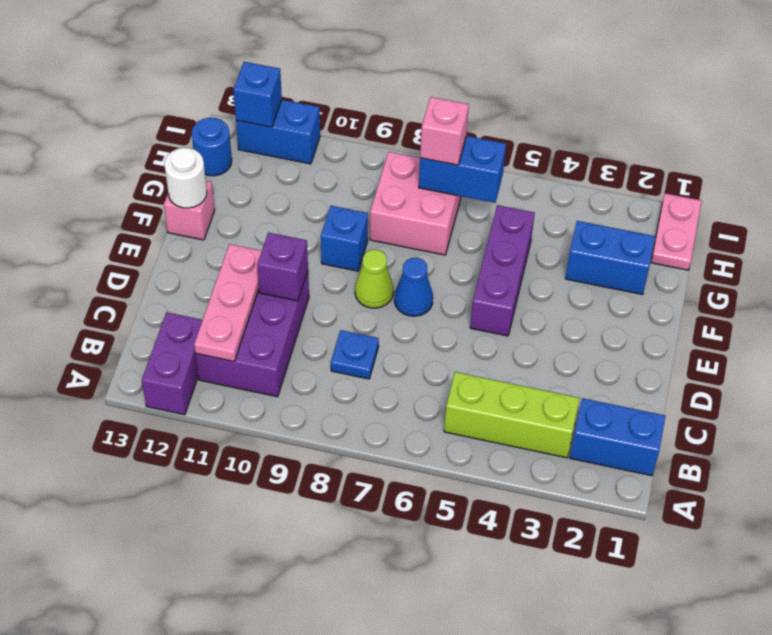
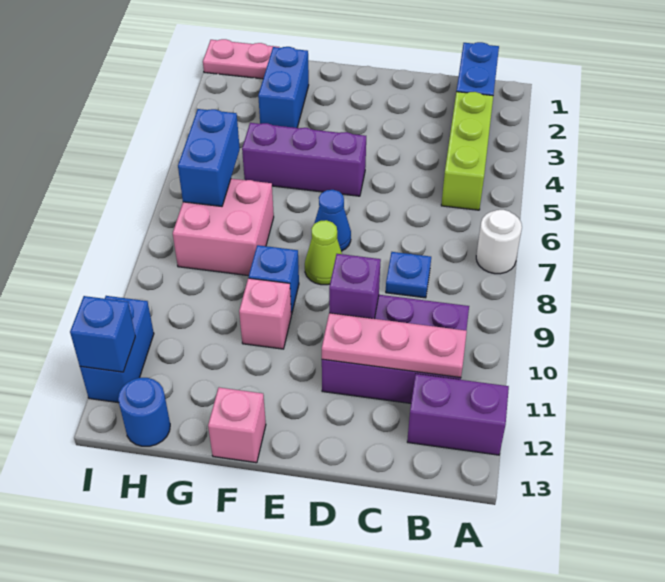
white 1x1 round brick [164,148,207,208] -> white 1x1 round brick moved to [476,210,522,274]
pink 1x1 brick [420,97,469,165] -> pink 1x1 brick moved to [239,278,291,349]

